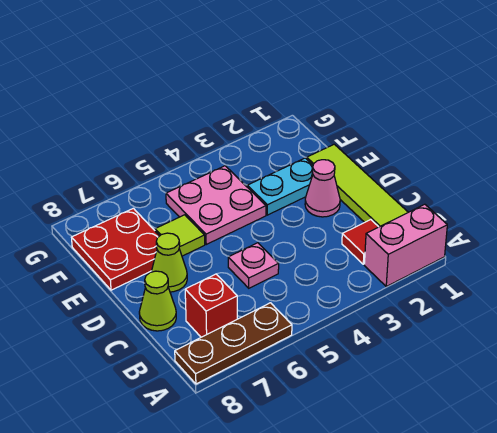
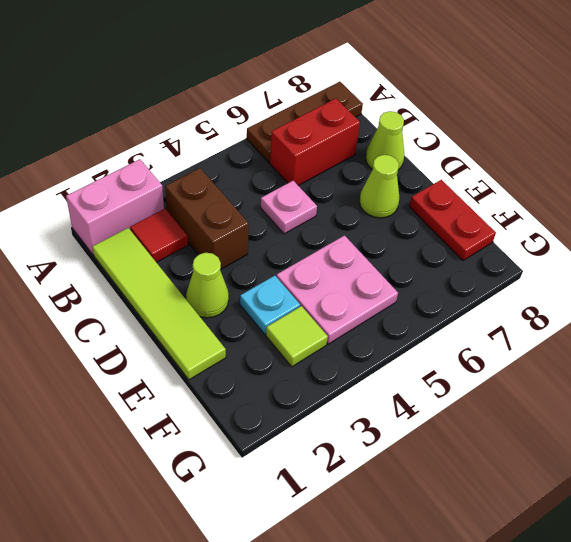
none -> brown 1x2 brick [165,168,249,269]
red 1x1 brick [185,274,237,337] -> red 1x2 brick [270,99,360,185]
pink 1x1 cone [305,160,340,217] -> lime 1x1 cone [186,253,229,318]
cyan 1x2 plate [247,158,313,215] -> cyan 1x1 plate [240,276,300,334]
lime 1x1 tile [155,215,205,256] -> lime 1x1 tile moved to [266,306,328,367]
red 2x2 plate [71,208,159,290] -> red 1x2 plate [409,180,496,260]

